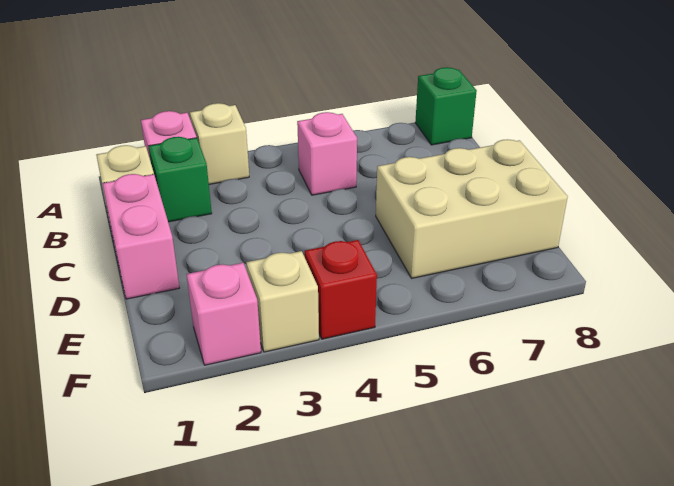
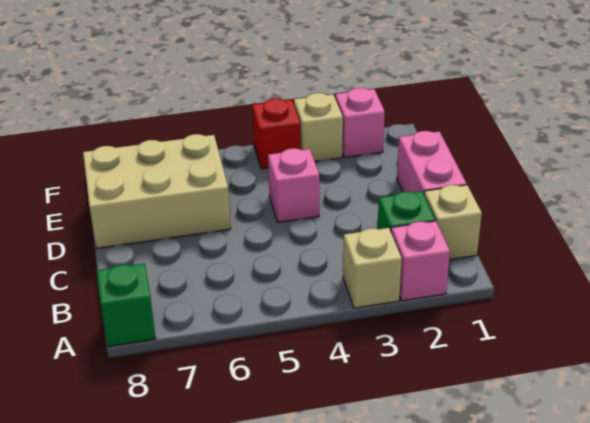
pink 1x1 brick [297,112,357,195] -> pink 1x1 brick moved to [268,148,319,222]

